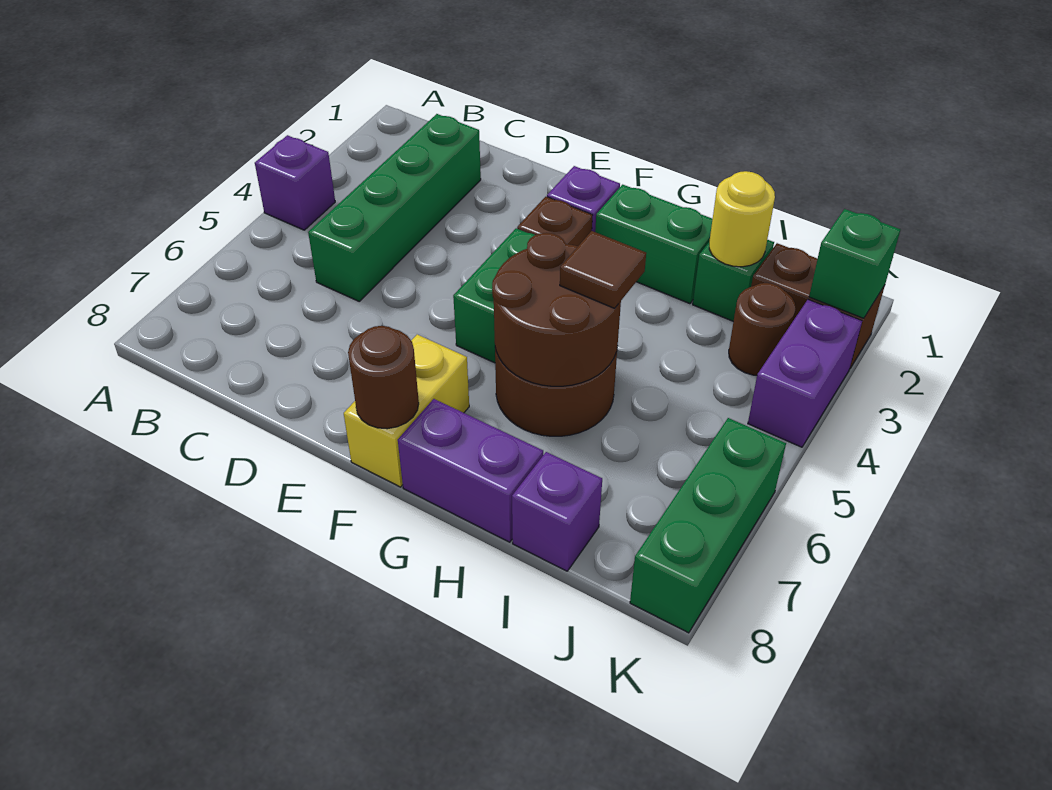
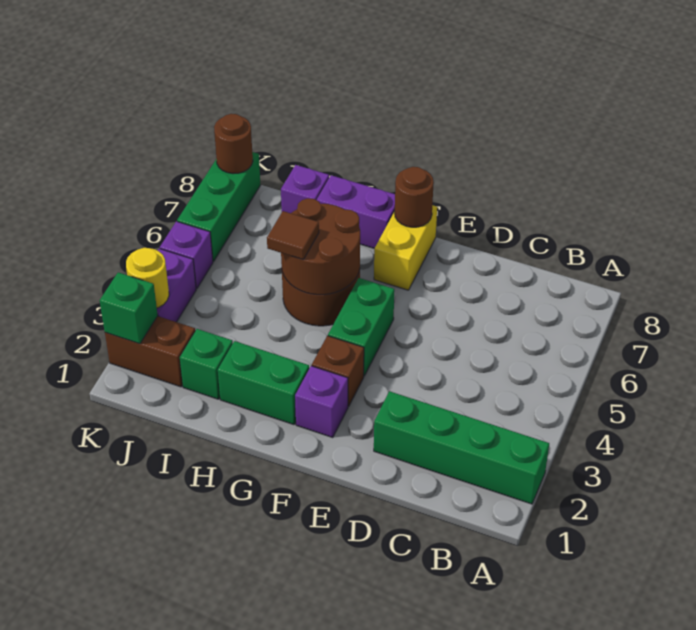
purple 1x1 brick [255,135,335,230] -> purple 1x1 brick moved to [160,221,213,289]
green 1x4 brick [308,114,481,301] -> green 1x4 brick turned to [374,391,549,504]
yellow 1x1 round brick [709,171,775,267] -> yellow 1x1 round brick moved to [126,248,169,308]
brown 1x1 round brick [729,283,796,375] -> brown 1x1 round brick moved to [214,114,253,174]

